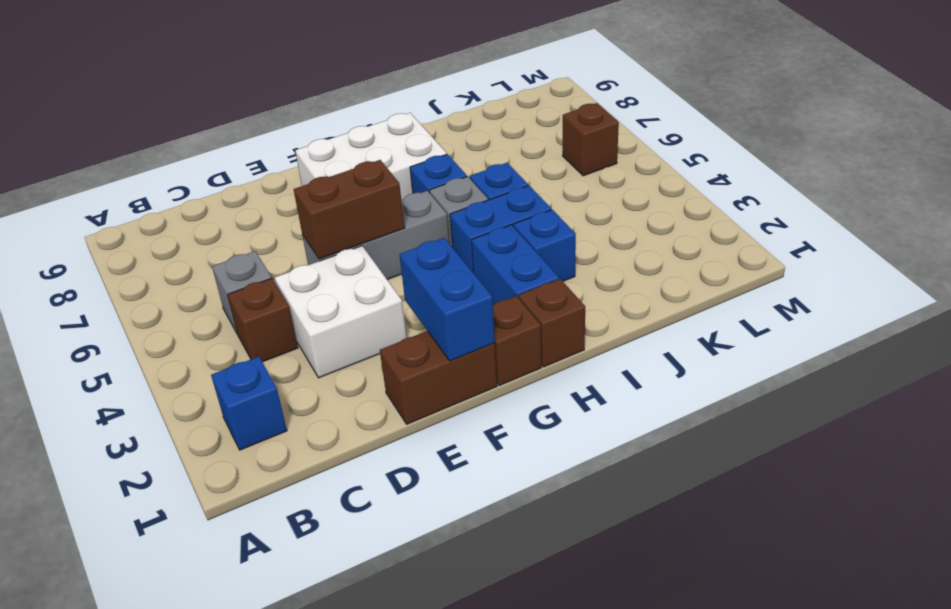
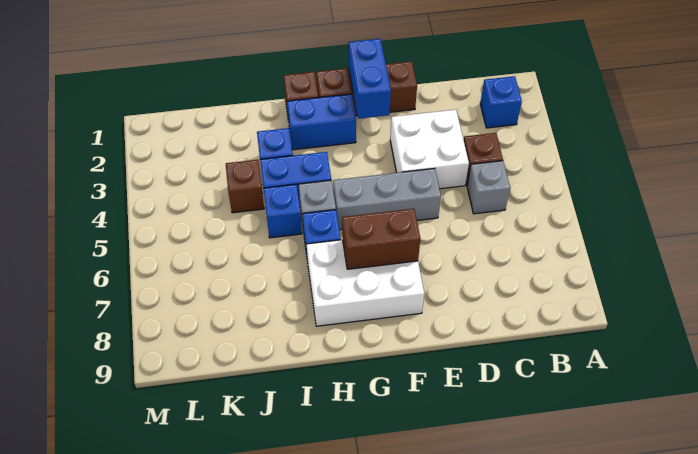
brown 1x2 brick [294,160,405,259] -> brown 1x2 brick moved to [342,209,420,269]
blue 1x2 brick [472,225,559,305] -> blue 1x2 brick turned to [287,94,356,150]
brown 1x1 brick [563,103,619,176] -> brown 1x1 brick moved to [226,160,264,213]

